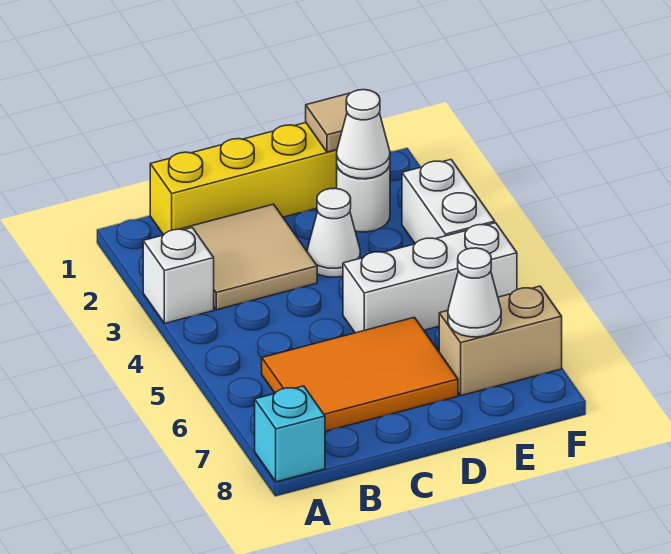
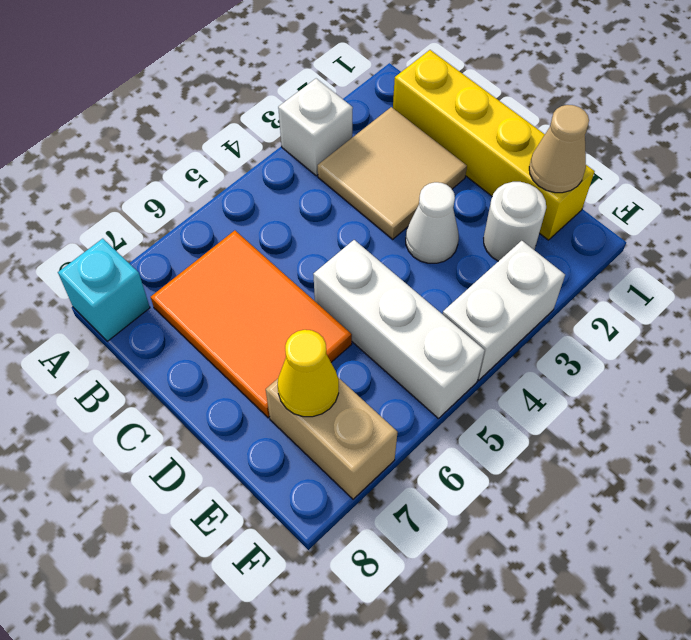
tan 1x1 tile [306,93,350,152] -> tan 1x1 cone [529,105,589,193]
white 1x1 cone [337,90,390,179] -> none
white 1x1 cone [448,248,501,337] -> yellow 1x1 cone [278,330,339,417]

